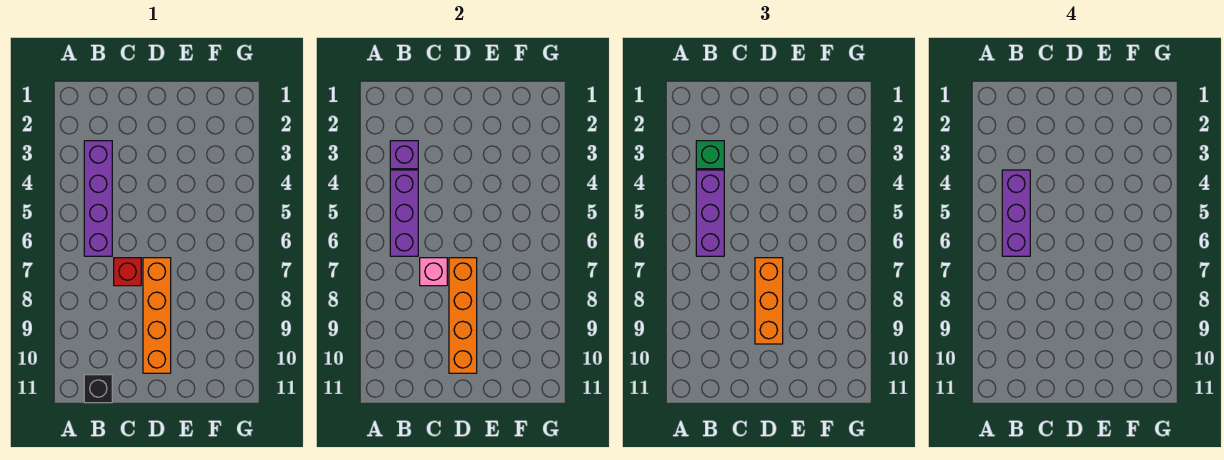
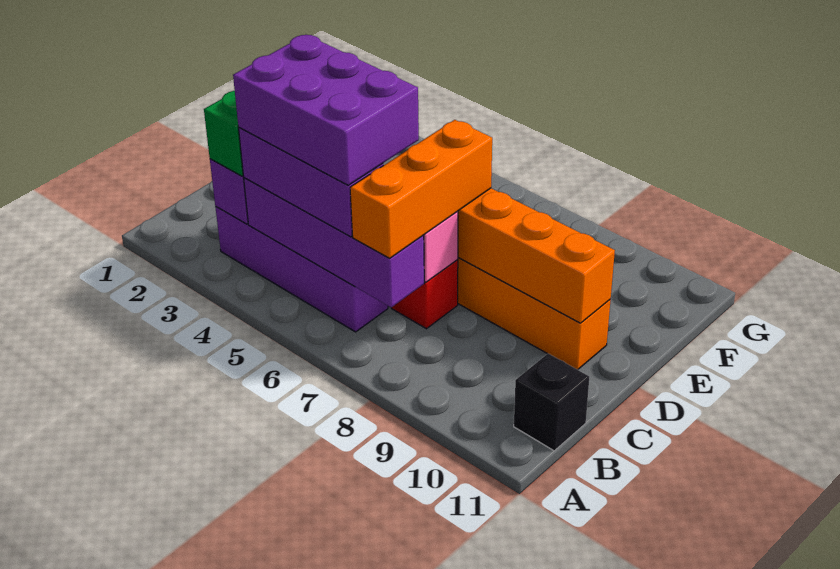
purple 1x3 brick [390,170,418,256] -> purple 1x4 brick [244,178,424,307]
purple 1x3 brick [1002,170,1030,256] -> purple 2x3 brick [233,35,419,185]
orange 1x3 brick [755,258,783,344] -> orange 1x3 brick turned to [350,120,492,258]

